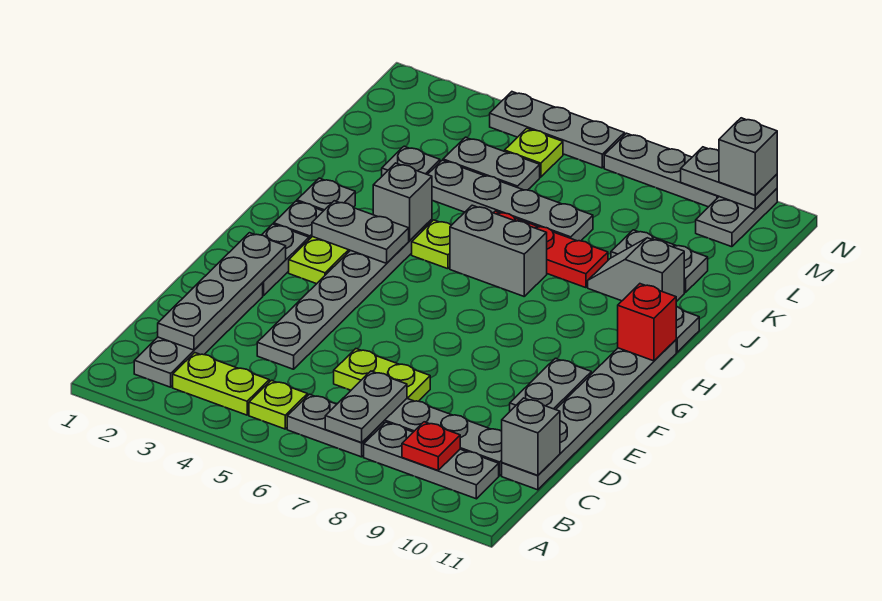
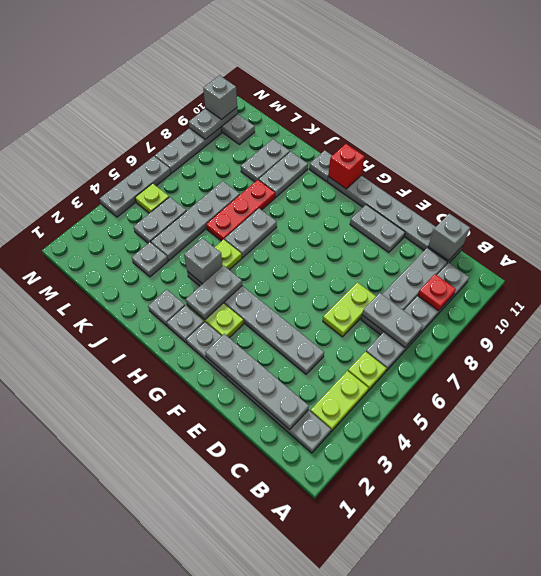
grey 1x2 brick [450,205,547,296] -> grey 1x2 plate [225,208,277,258]
grey 1x2 slope [588,238,684,302] -> grey 1x2 plate [259,152,308,197]

